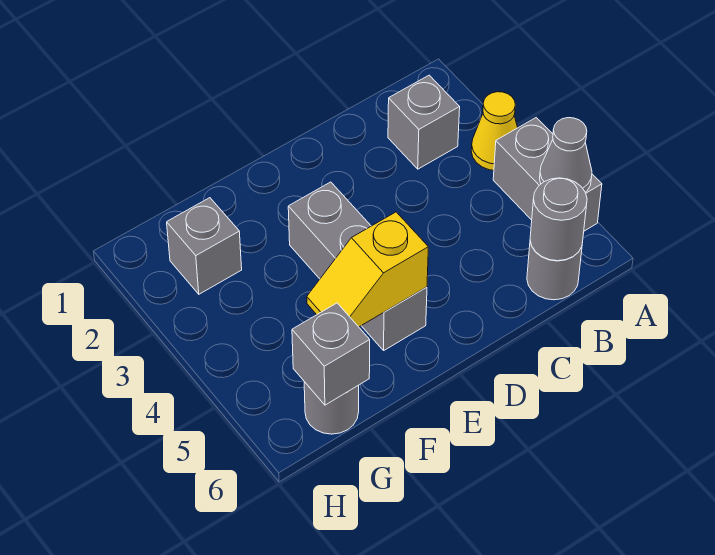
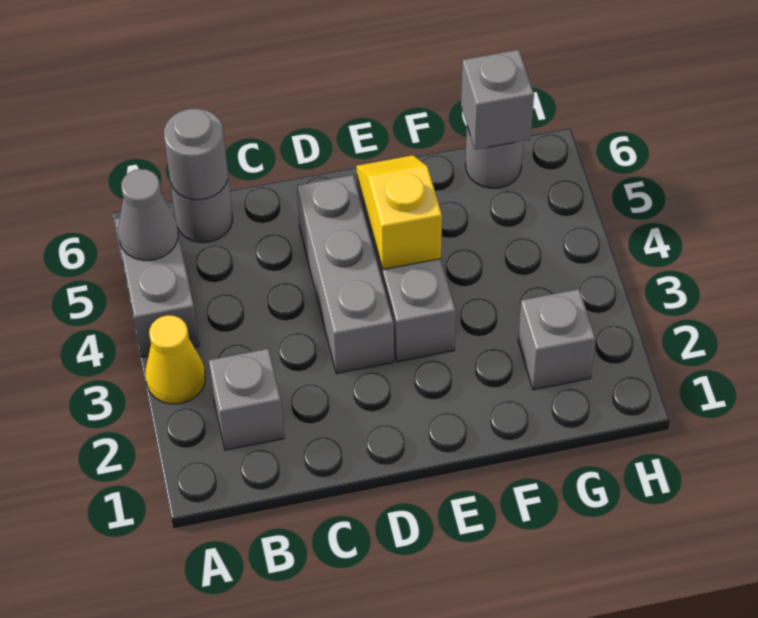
none -> grey 1x3 brick [297,175,394,374]
yellow 1x2 slope [307,212,428,327] -> yellow 1x2 slope turned to [356,155,442,270]

